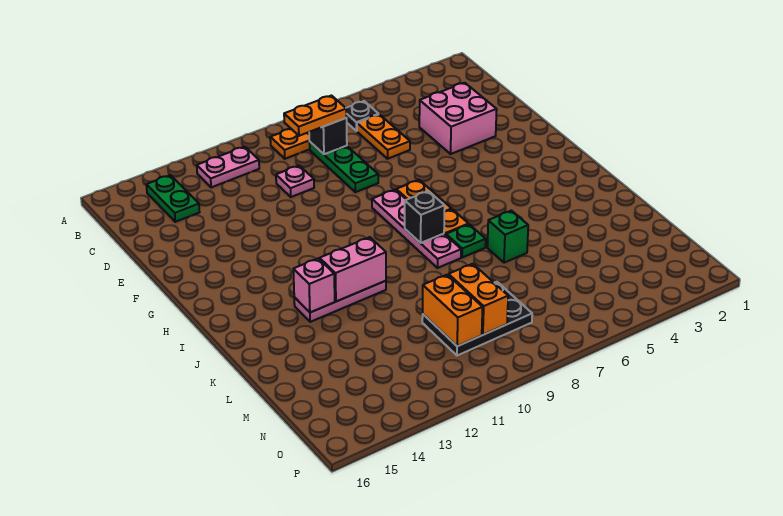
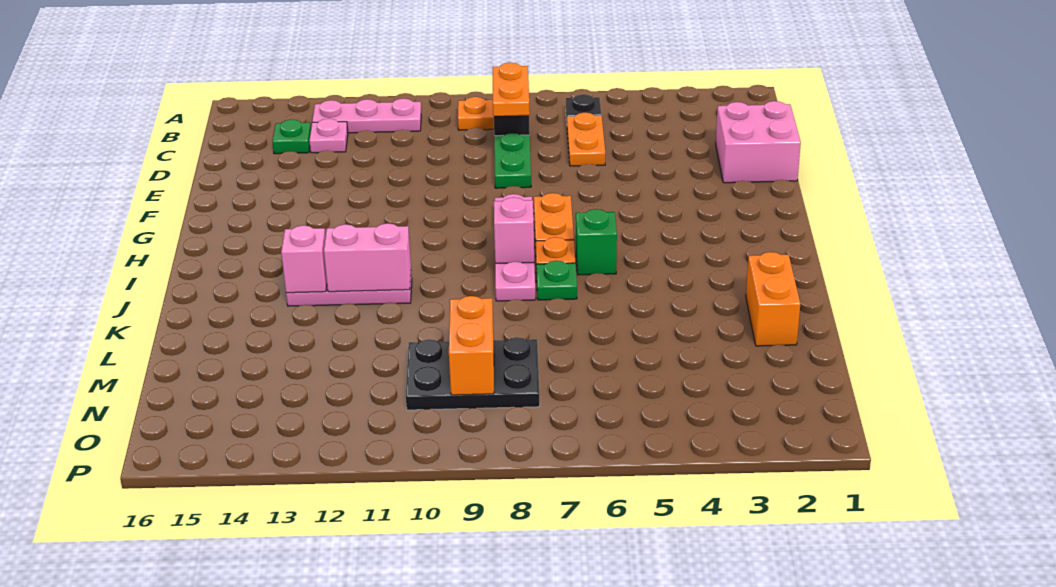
pink 1x2 plate [197,147,259,187] -> pink 1x3 plate [312,99,421,133]
green 1x2 plate [146,175,199,222] -> green 1x1 plate [272,120,311,154]
orange 1x2 plate [284,96,346,136] -> orange 1x2 plate turned to [493,63,530,116]
pink 2x2 brick [419,83,497,154] -> pink 2x2 brick moved to [716,101,801,183]
pink 1x1 plate [276,166,314,197] -> pink 1x1 plate moved to [309,119,348,153]
black 1x1 brick [405,191,445,243] -> pink 1x1 brick [494,197,534,263]
green 1x1 brick [487,211,528,263] -> green 1x1 brick moved to [576,209,617,275]
orange 1x2 brick [423,275,482,346] -> orange 1x2 brick moved to [746,252,800,346]

